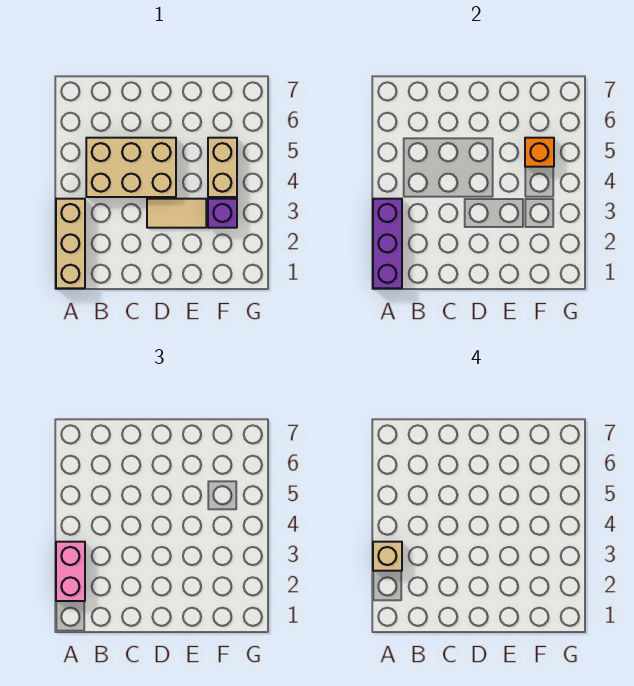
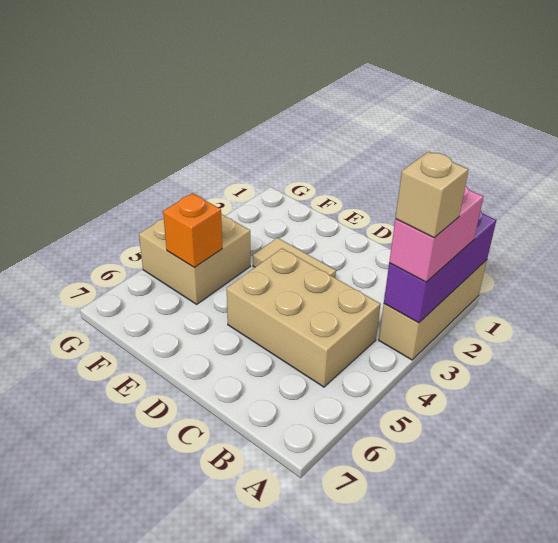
purple 1x1 brick [208,199,237,228] -> none
tan 1x2 brick [208,138,237,197] -> tan 2x2 brick [139,214,250,304]

